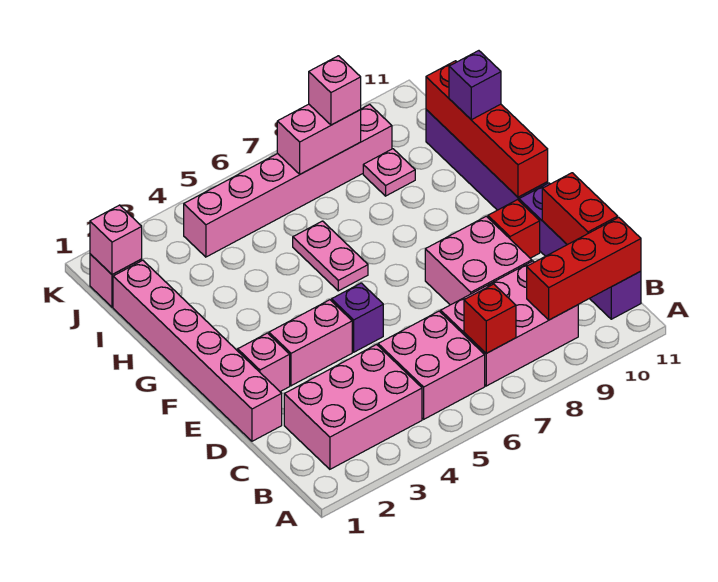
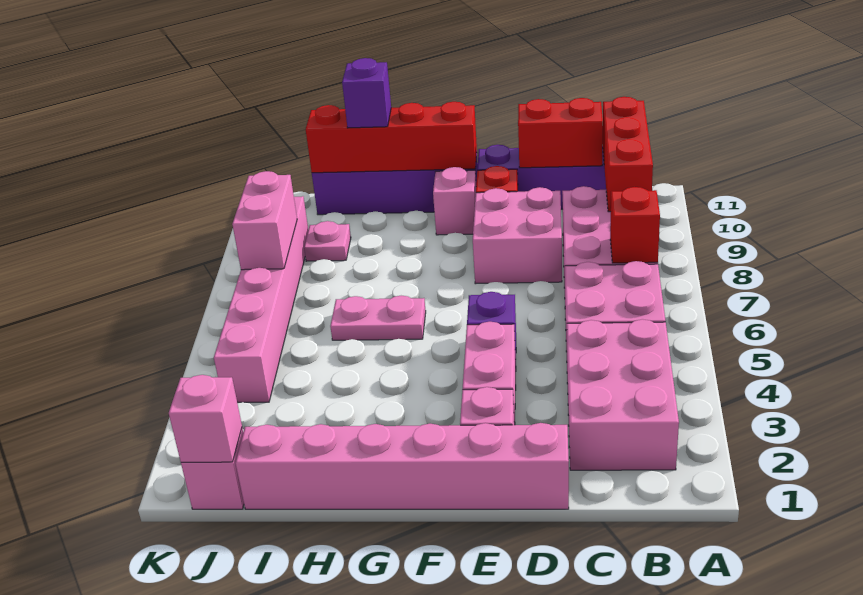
pink 1x1 brick [309,56,361,125] -> pink 1x1 brick moved to [433,167,476,235]

